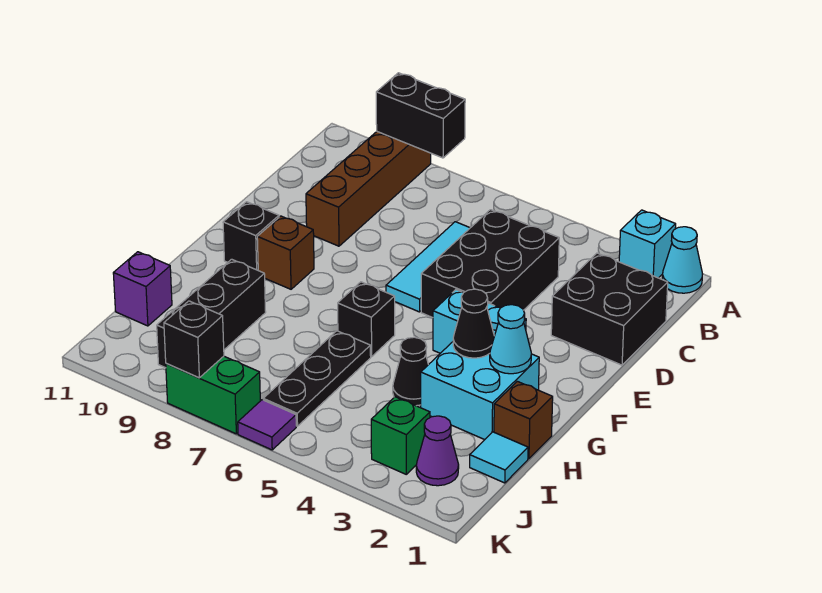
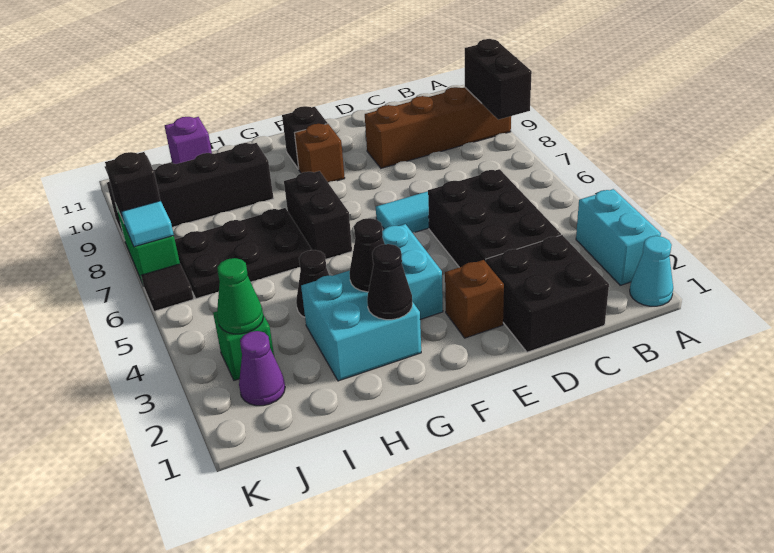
cyan 1x1 brick [619,210,676,278] -> cyan 1x2 brick [576,189,661,285]
black 2x3 brick [421,210,559,318] -> black 2x3 brick turned to [428,169,561,267]
cyan 1x1 cone [490,305,531,374] -> black 1x1 cone [367,244,412,320]
black 1x1 brick [338,282,395,357] -> black 1x2 brick [284,171,352,259]
brown 1x1 brick [494,381,553,459] -> brown 1x1 brick moved to [445,260,504,338]
black 1x3 plate [263,331,371,426] -> black 2x3 plate [175,208,312,299]
black 1x3 brick [157,259,266,368] -> black 1x4 brick [107,143,274,238]
cyan 1x1 tile [470,432,528,483] -> cyan 1x1 tile moved to [121,201,174,247]
none -> green 1x1 cone [217,258,263,334]
purple 1x1 tile [238,400,296,450] -> black 1x1 tile [141,264,193,311]

